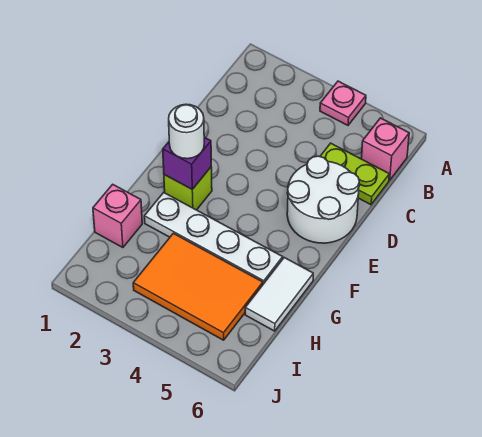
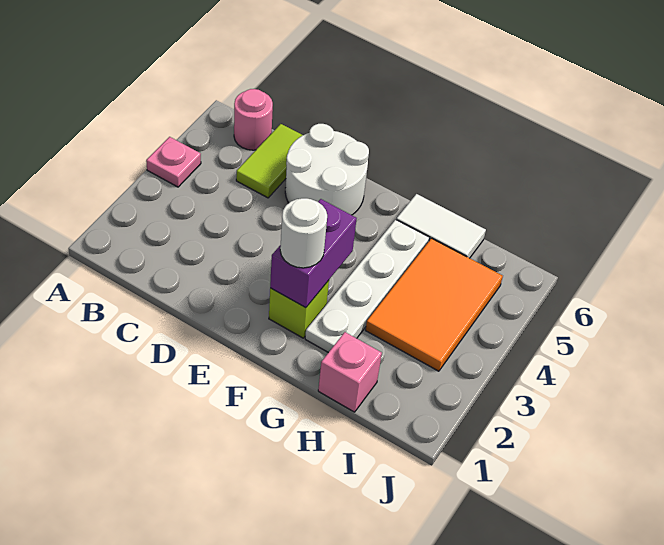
pink 1x1 brick [361,118,409,180] -> pink 1x1 round brick [234,89,273,150]
lime 1x2 plate [320,143,389,205] -> lime 1x2 tile [236,124,303,198]
purple 1x1 brick [163,137,211,189] -> purple 1x2 brick [270,199,357,308]

